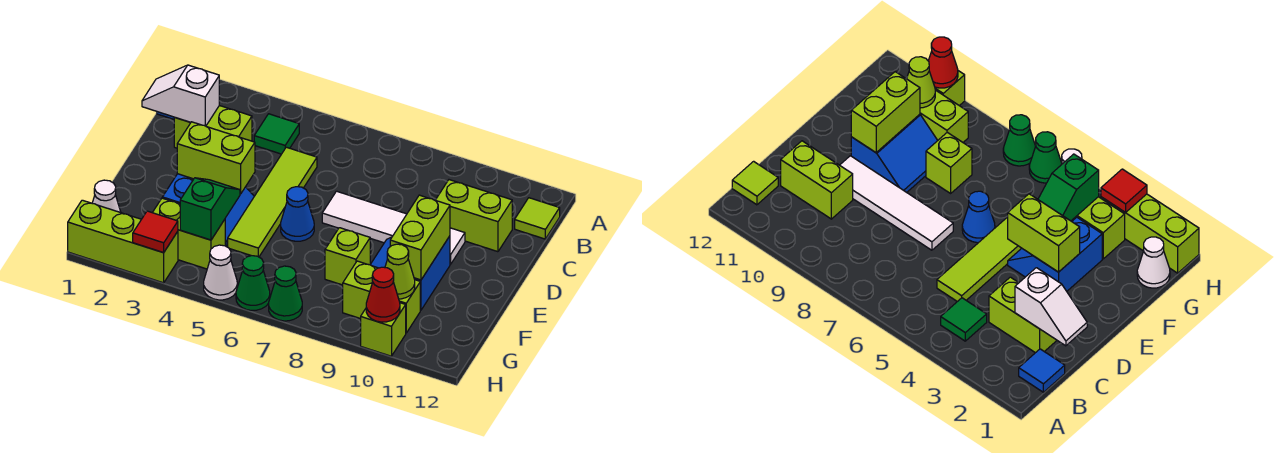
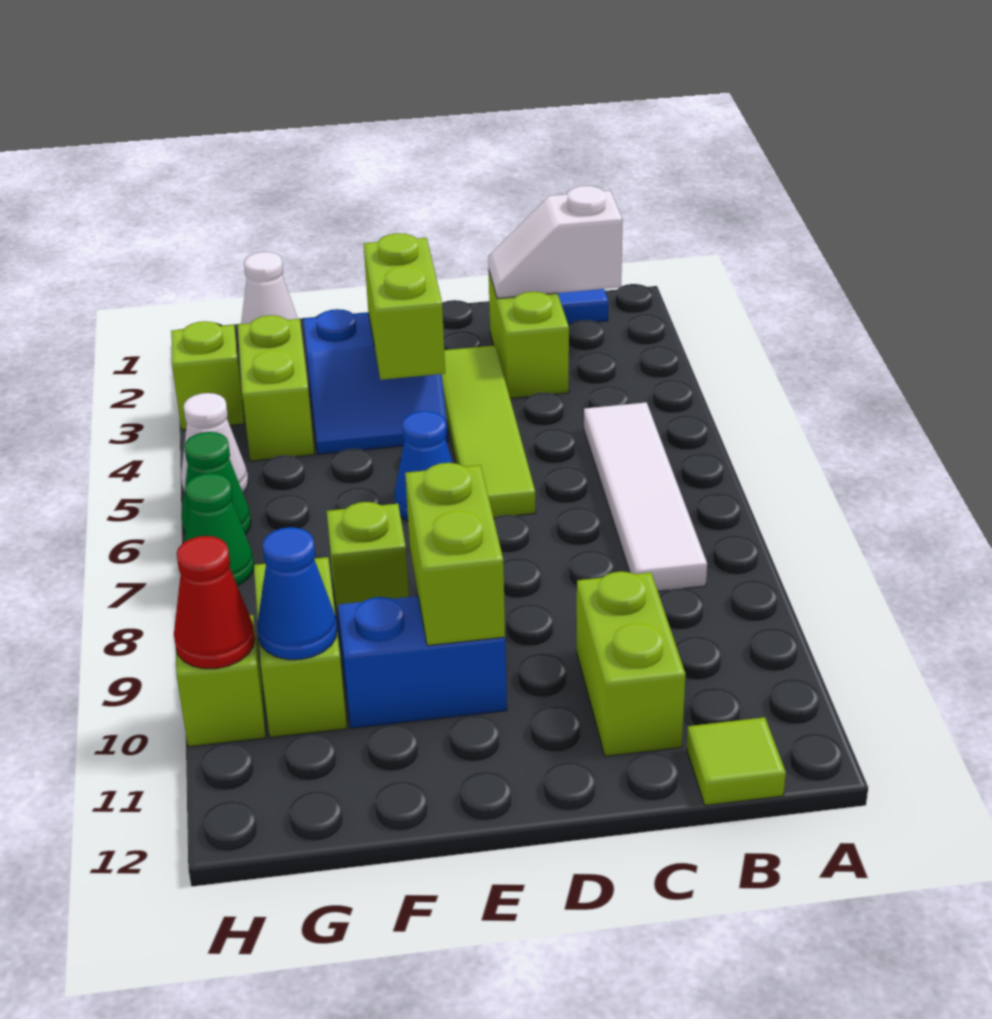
green 1x1 tile [254,114,299,154] -> none
white 1x2 slope [142,65,219,126] -> white 1x2 slope turned to [488,186,623,299]
lime 1x4 tile [228,147,317,257] -> lime 1x4 tile turned to [441,345,536,518]
white 1x4 tile [322,191,465,264] -> white 1x4 tile moved to [584,402,707,591]
lime 1x2 brick [390,195,450,280] -> lime 1x2 brick turned to [405,463,505,646]
green 1x2 slope [180,178,240,240] -> none
lime 1x1 cone [385,244,415,299] -> blue 1x1 cone [257,527,337,660]
lime 1x3 brick [68,200,178,283] -> lime 1x1 brick [171,321,244,430]
red 1x1 tile [133,211,178,253] -> none

